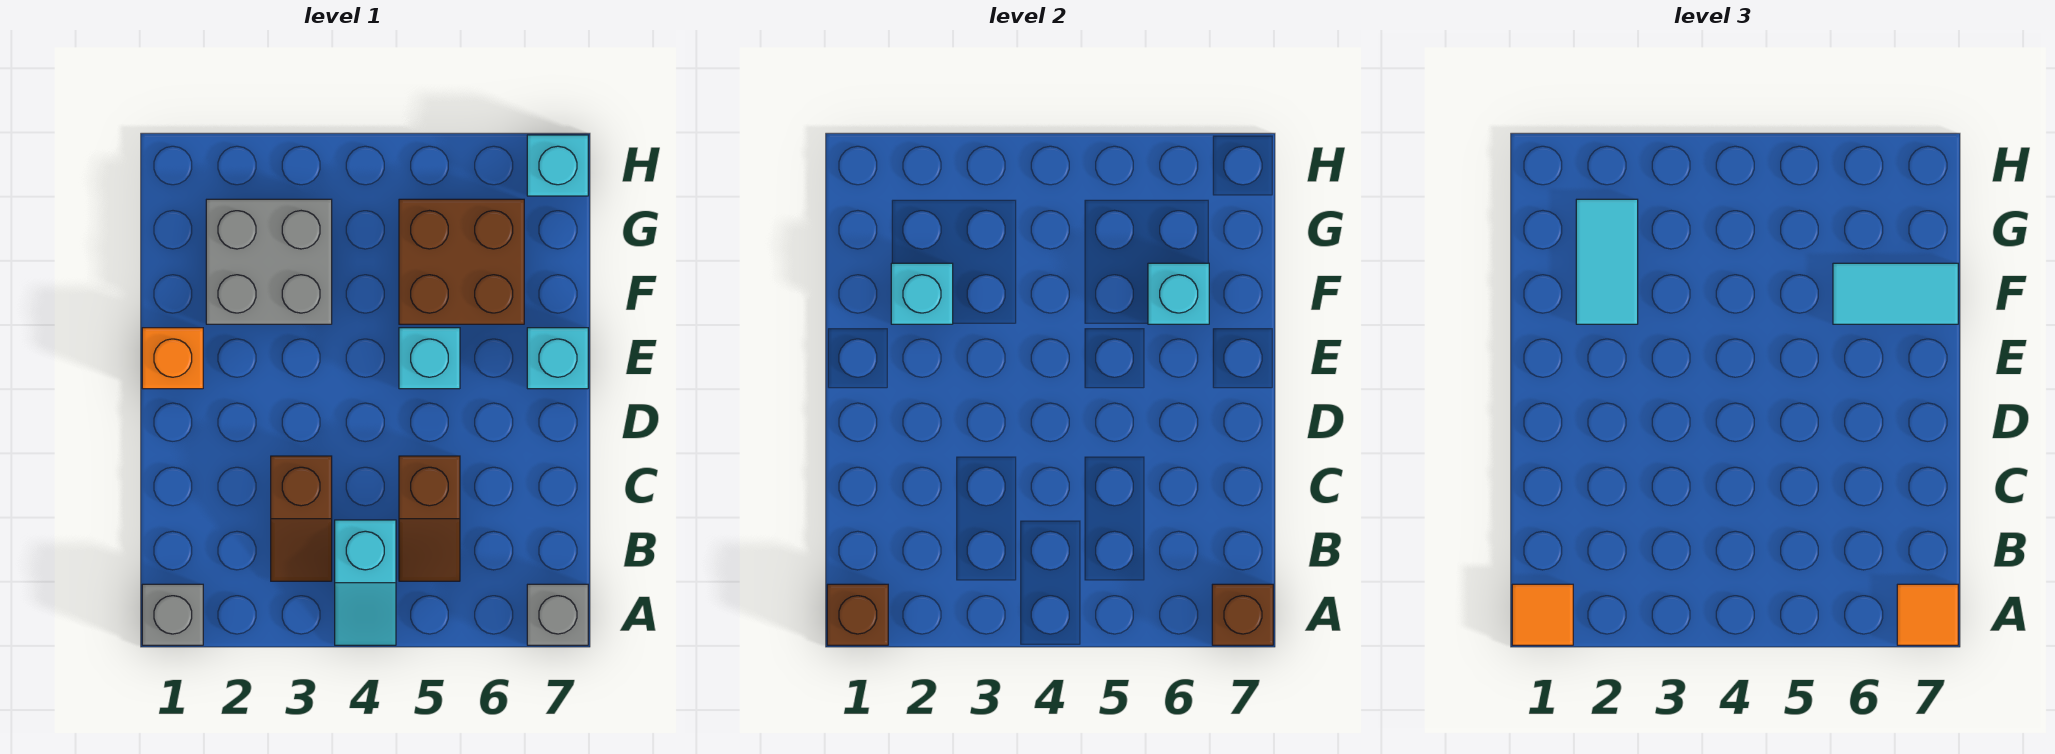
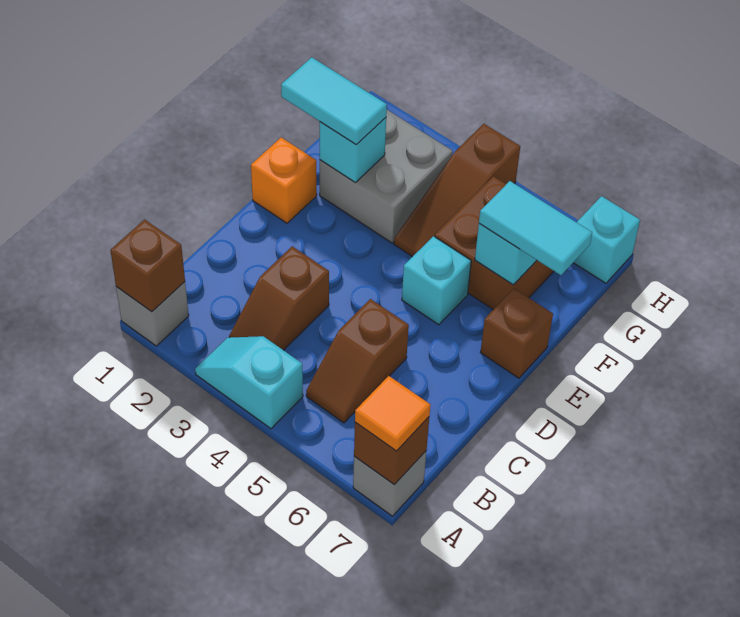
orange 1x1 tile [1512,584,1573,645] -> none
cyan 1x2 slope [335,520,396,645] -> cyan 1x2 slope turned to [195,336,303,429]
cyan 1x1 brick [527,328,588,389] -> brown 1x1 brick [481,288,553,378]
cyan 1x2 tile [1576,199,1638,324] -> cyan 1x2 tile turned to [281,57,387,145]
none -> brown 1x3 slope [394,124,520,257]

